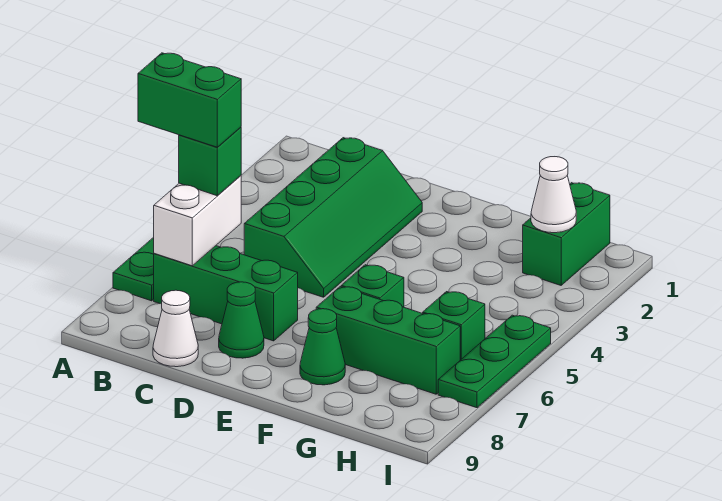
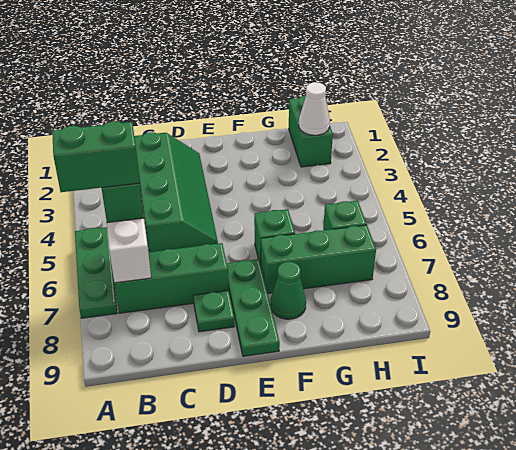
white 1x1 cone [153,290,198,367] -> none
green 1x1 cone [219,282,264,358] -> green 1x1 plate [193,290,235,332]
green 1x3 plate [438,315,551,408] -> green 1x3 plate moved to [227,259,280,356]

